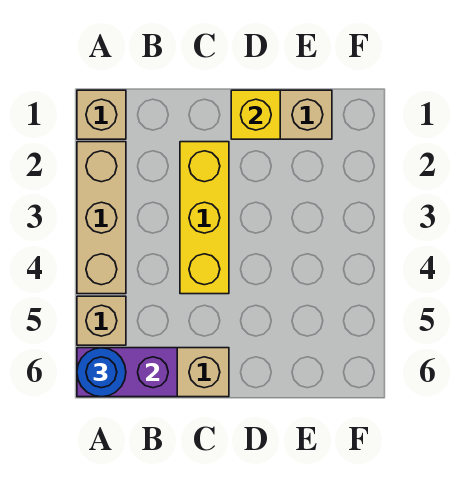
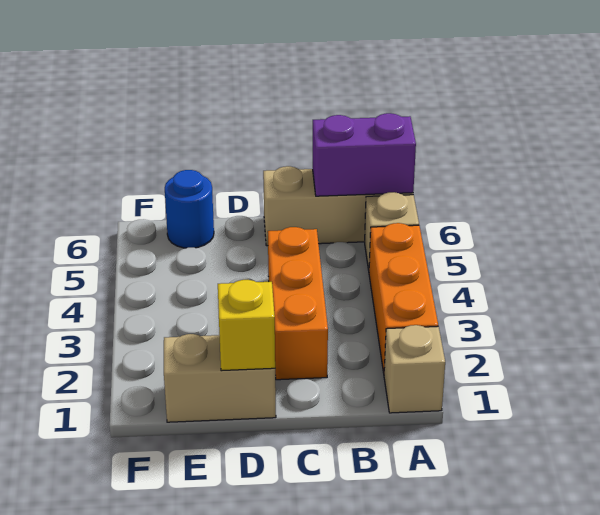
tan 1x3 brick [77,142,126,294] -> orange 1x3 brick [369,223,438,373]
blue 1x1 round brick [77,348,126,397] -> blue 1x1 round brick moved to [165,170,214,248]
yellow 1x3 brick [180,142,229,294] -> orange 1x3 brick [268,227,328,380]

